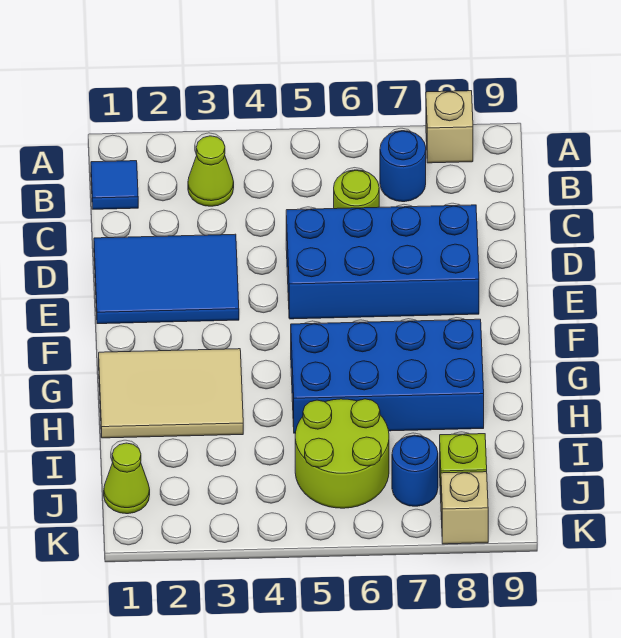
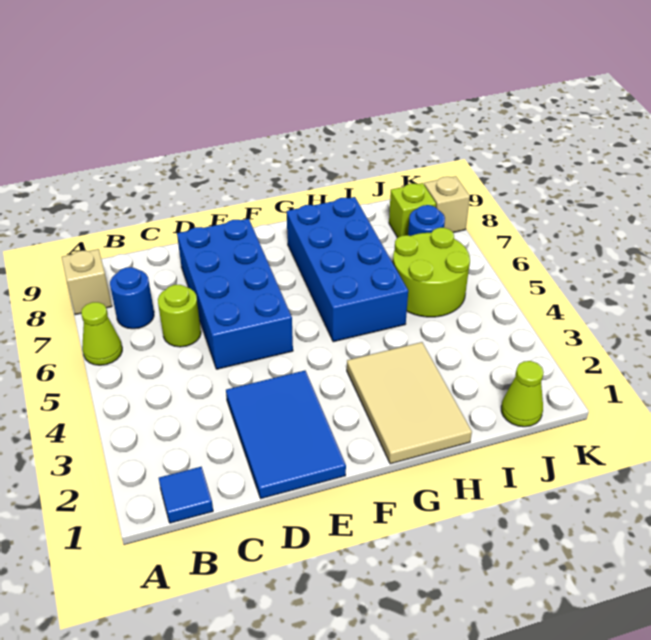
lime 1x1 cone [188,136,234,206] -> lime 1x1 cone moved to [81,302,122,365]

